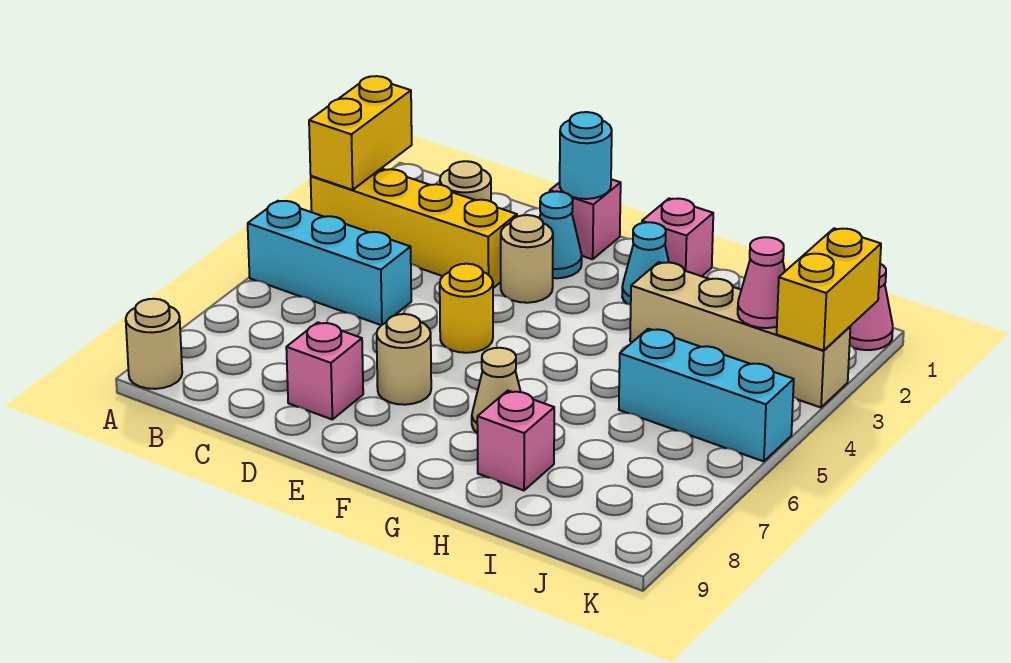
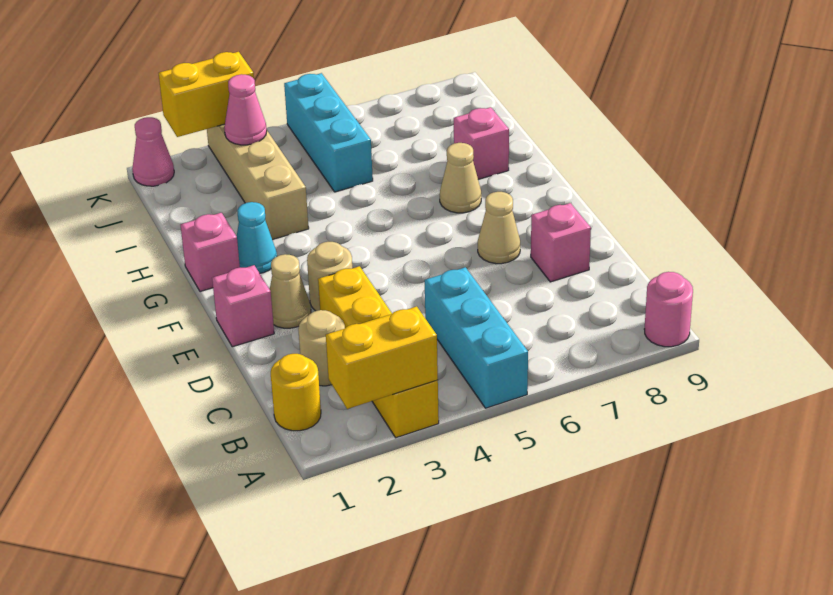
tan 1x1 round brick [126,299,182,389] -> pink 1x1 round brick [644,272,693,347]
cyan 1x1 round brick [560,112,612,199] -> none
cyan 1x1 cone [540,191,582,278] -> tan 1x1 cone [270,254,311,328]
yellow 1x1 round brick [440,264,493,353] -> yellow 1x1 round brick moved to [271,354,321,431]
tan 1x1 round brick [377,314,431,405] -> tan 1x1 cone [478,192,520,264]

